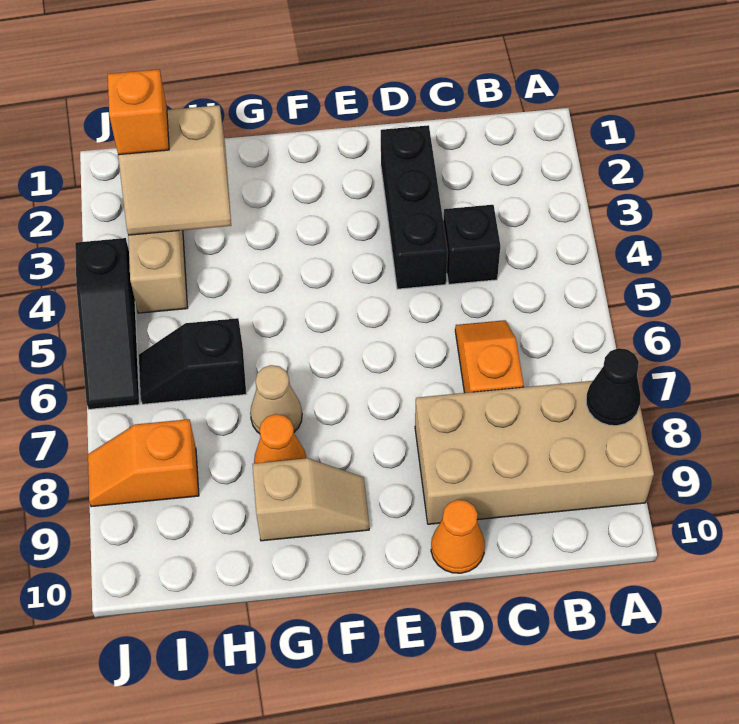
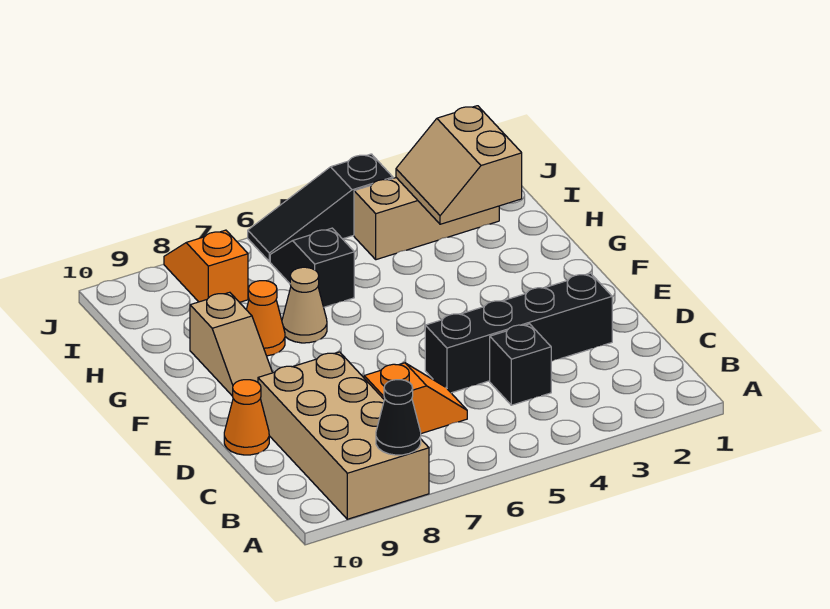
black 1x3 brick [381,125,448,289] -> black 1x4 brick [425,273,612,393]
orange 1x1 brick [108,69,169,155] -> none

